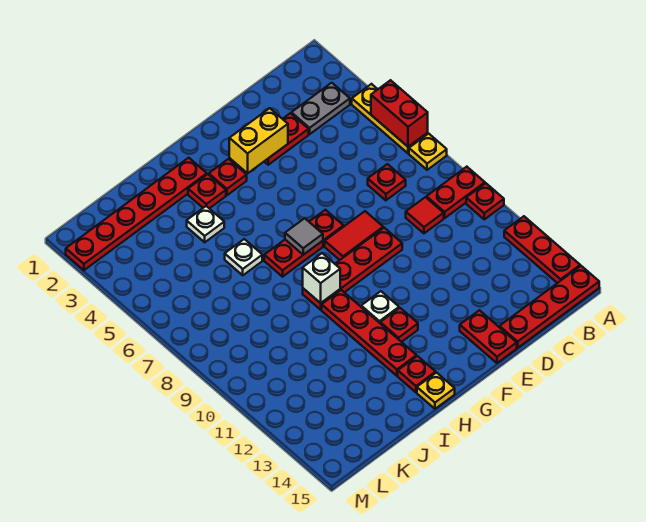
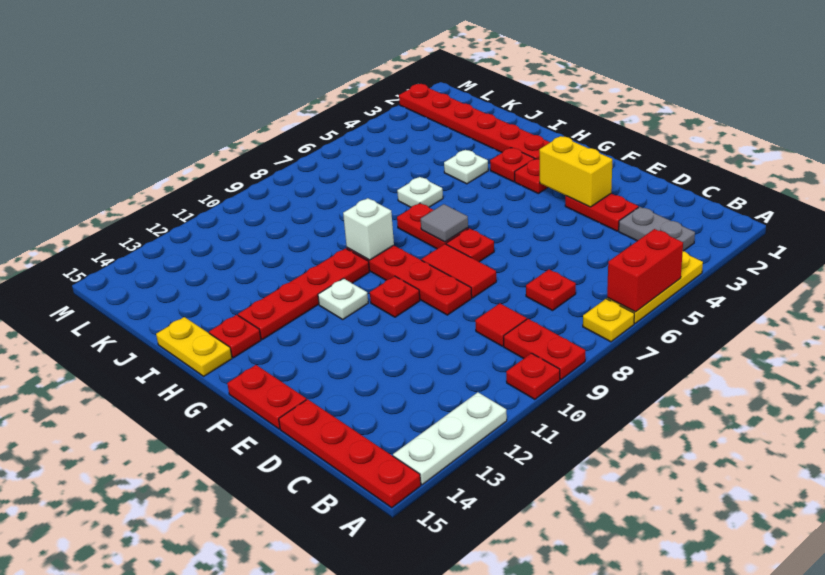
red 1x3 plate [504,216,580,283] -> white 1x3 plate [393,392,507,485]
red 1x2 plate [460,310,517,363] -> red 1x2 plate turned to [227,365,306,429]
red 1x1 plate [380,308,418,342] -> red 1x1 plate moved to [370,276,420,317]
yellow 1x1 plate [417,373,455,409] -> yellow 1x2 plate [156,317,232,376]

